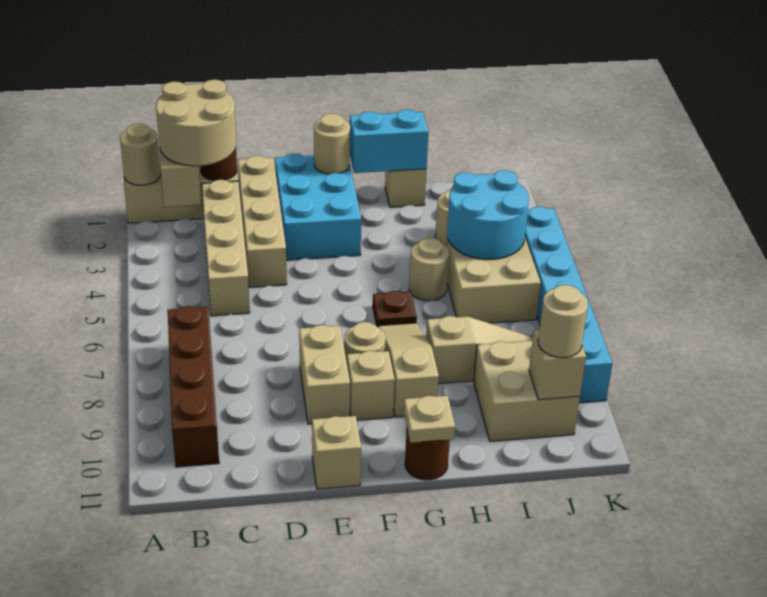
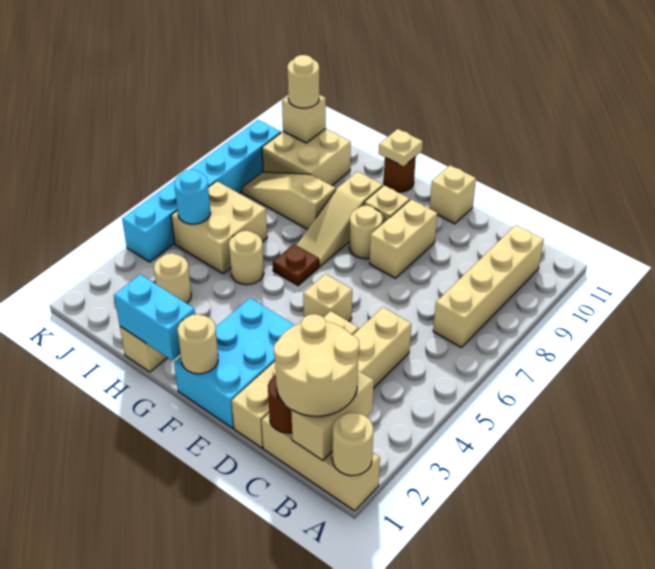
brown 1x4 brick [168,306,219,467] -> tan 1x4 brick [433,225,544,347]
none -> tan 1x1 brick [303,274,352,321]
cyan 2x2 round brick [447,170,529,259] -> cyan 1x1 round brick [174,170,211,224]

